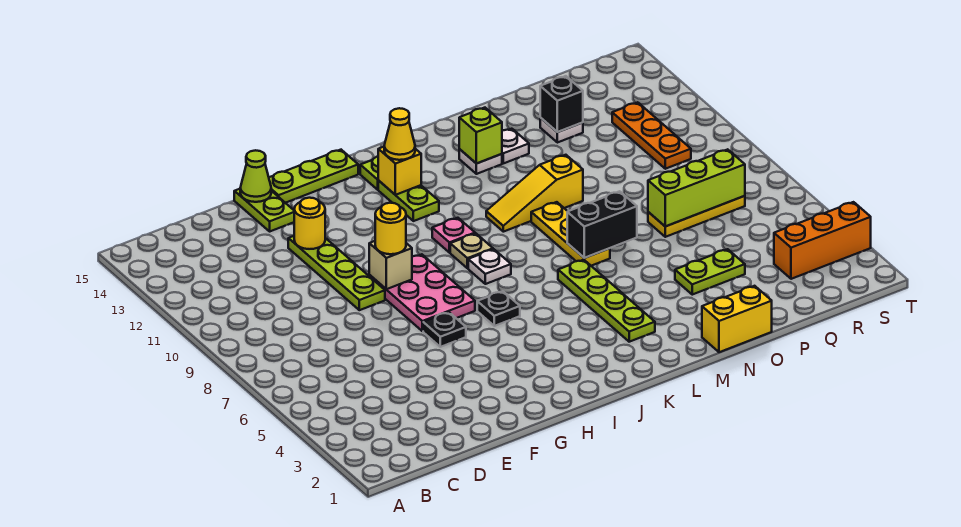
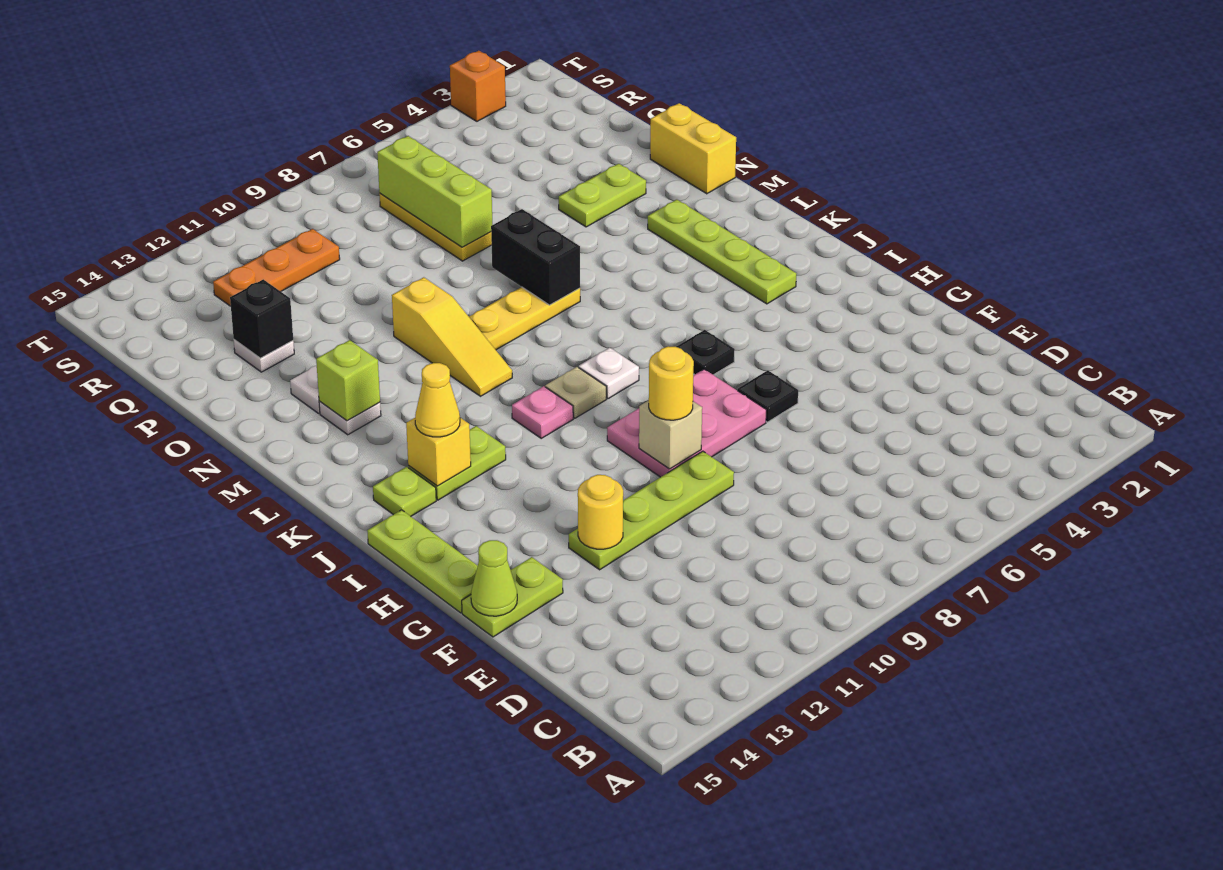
lime 1x4 plate [558,260,655,342] -> lime 1x4 plate turned to [648,200,796,304]
lime 1x2 plate [675,249,745,295] -> lime 1x2 plate turned to [559,164,646,227]
orange 1x3 brick [774,202,871,279] -> orange 1x1 brick [450,51,506,121]

